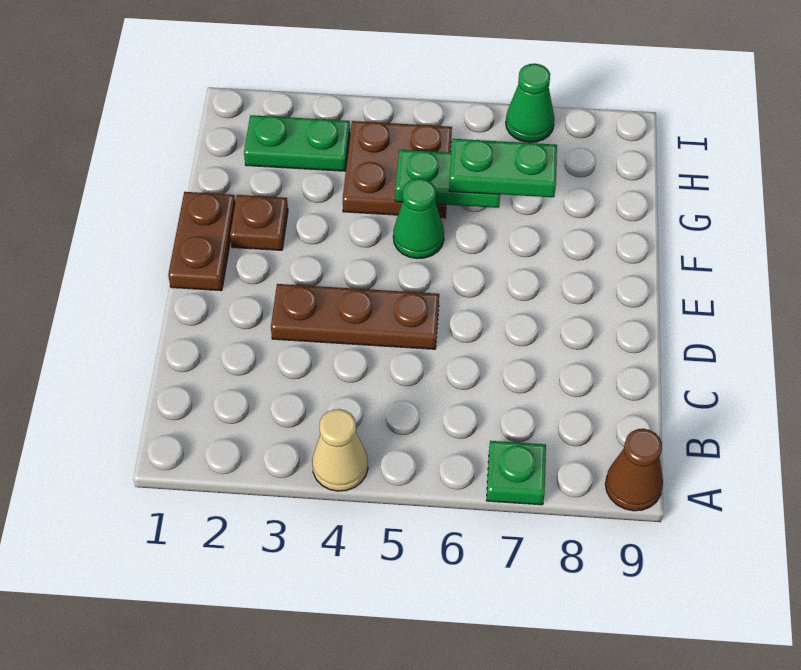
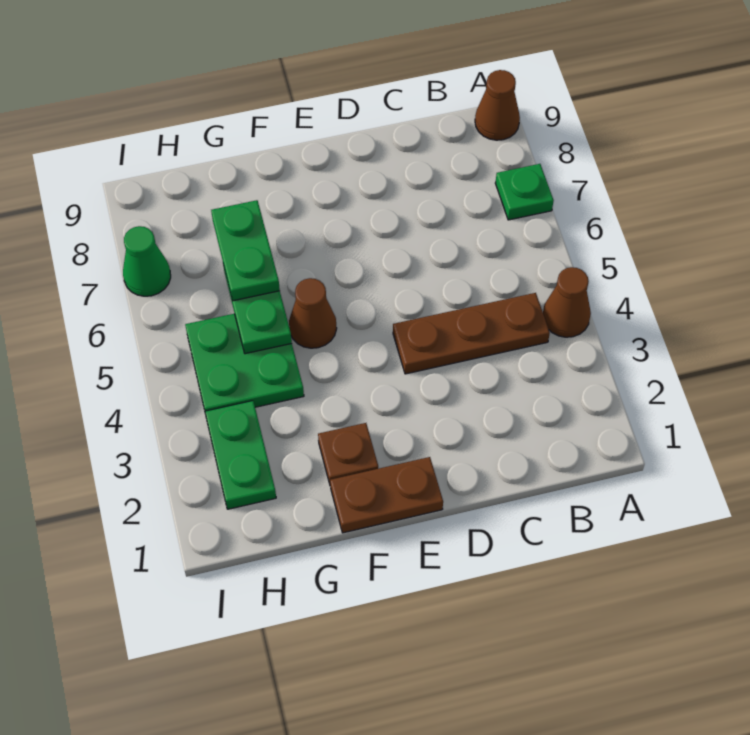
tan 1x1 cone [312,409,368,491] -> brown 1x1 cone [543,267,591,337]
brown 1x3 plate [271,284,439,349] -> brown 1x3 plate turned to [393,293,550,374]
green 1x1 cone [393,178,444,259] -> brown 1x1 cone [289,278,337,348]
brown 2x2 plate [343,121,452,218] -> green 2x2 plate [185,314,304,411]

